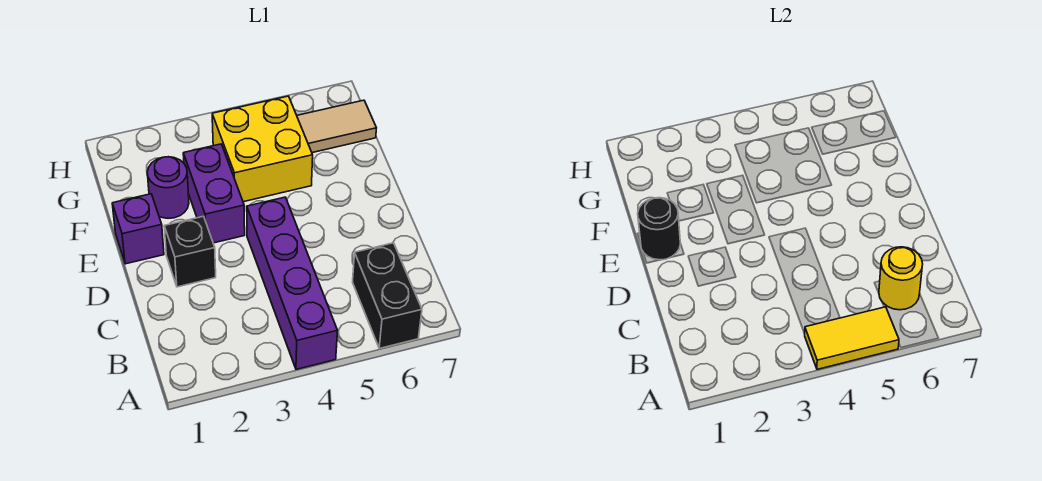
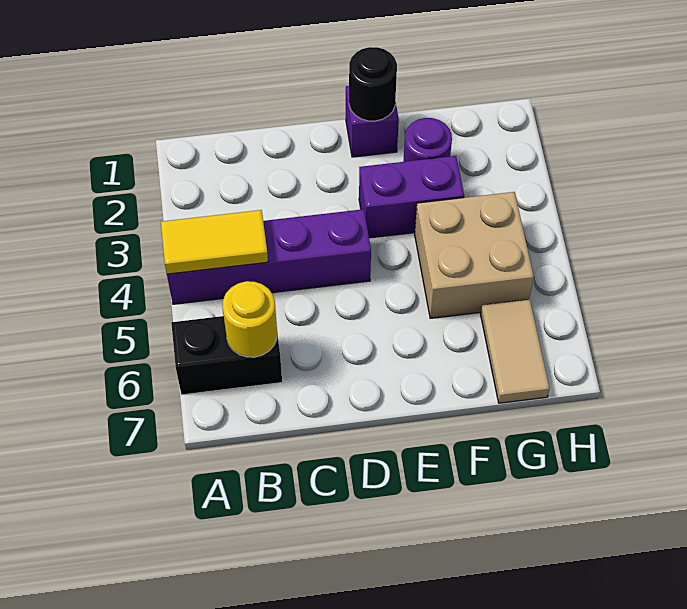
yellow 1x2 tile [805,307,899,369] -> yellow 1x2 tile turned to [161,210,268,274]
black 1x1 brick [164,216,216,287] -> none
yellow 2x2 brick [212,96,313,202] -> tan 2x2 brick [415,192,534,318]

